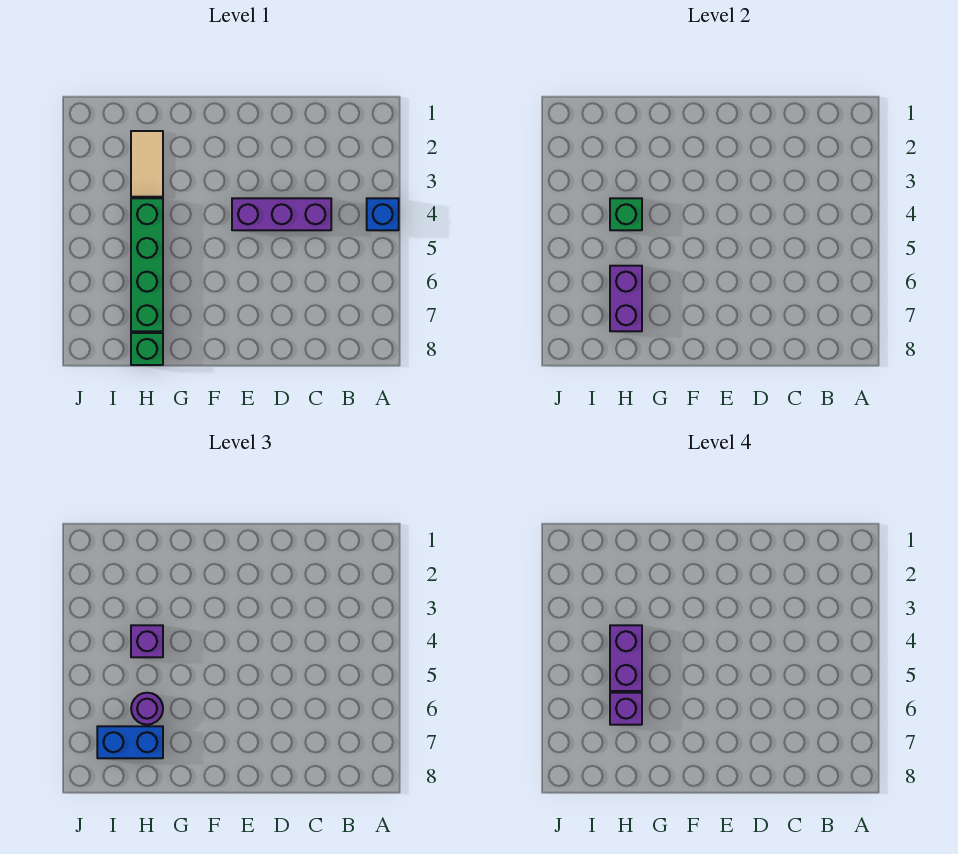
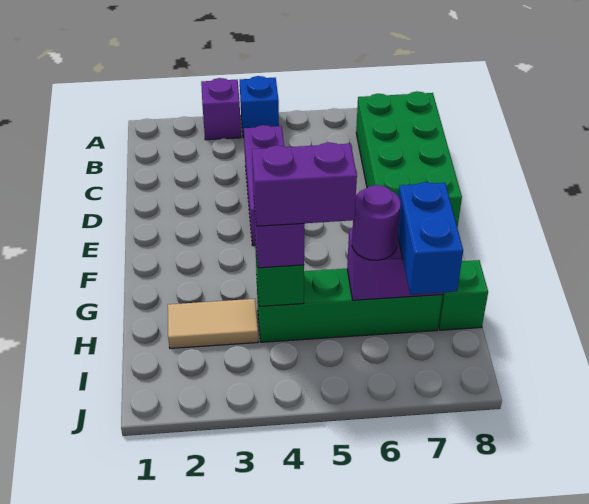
none -> green 2x4 brick [356,91,462,227]
purple 1x1 brick [610,693,642,725] -> purple 1x1 brick moved to [201,78,241,140]

